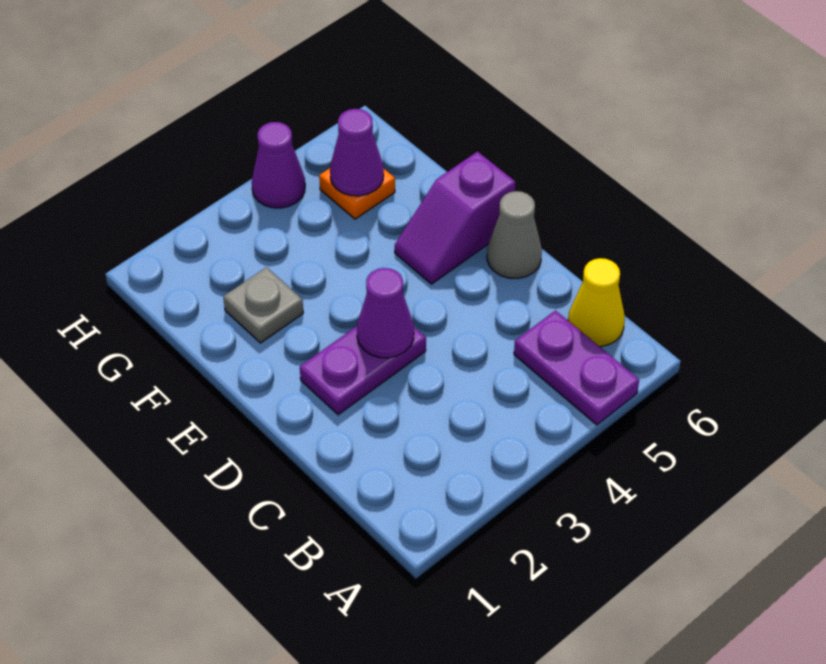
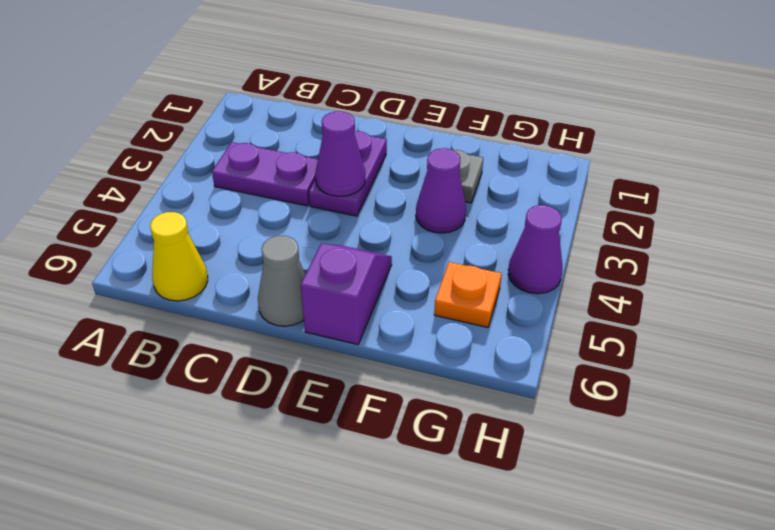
purple 1x2 plate [514,311,639,425] -> purple 1x2 plate moved to [212,142,318,206]
purple 1x1 cone [330,109,384,196] -> purple 1x1 cone moved to [416,148,466,233]

